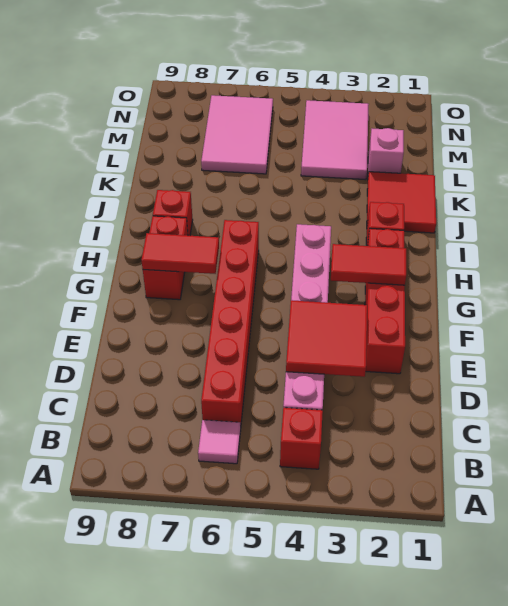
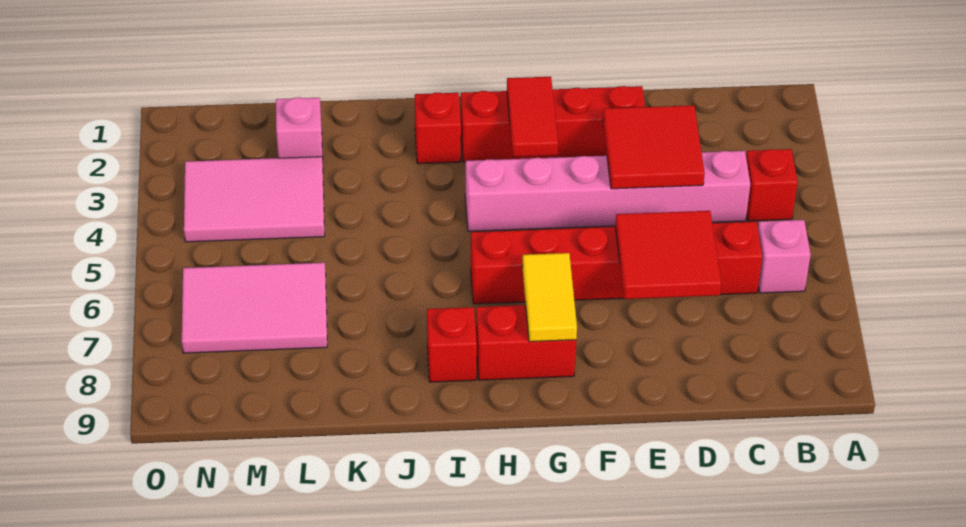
pink 1x1 tile [198,420,241,464] -> pink 1x1 brick [758,220,811,293]
red 1x2 tile [141,233,219,274] -> yellow 1x2 tile [522,253,577,342]
red 2x2 tile [367,172,436,233] -> red 2x2 tile moved to [615,211,721,299]

